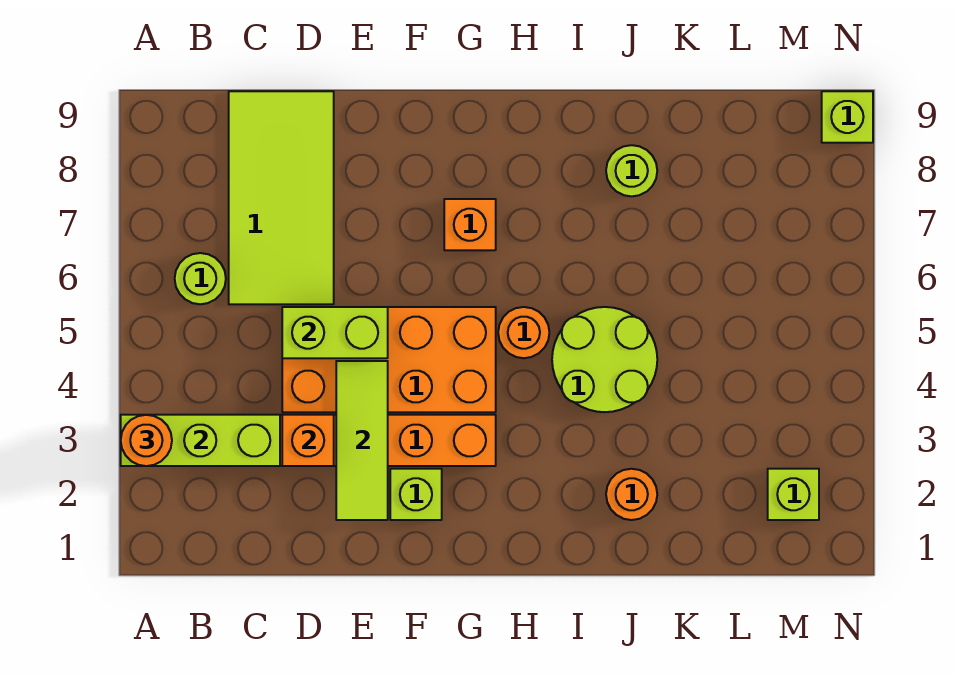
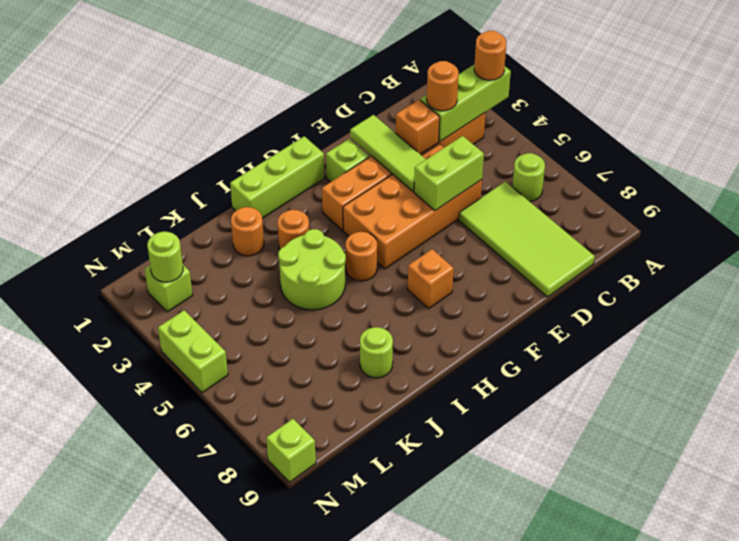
none -> orange 1x1 round brick [427,61,459,111]
none -> lime 1x3 brick [230,136,325,218]
none -> orange 1x1 round brick [277,210,309,250]
none -> lime 1x1 round brick [147,232,183,282]
none -> lime 1x2 brick [158,310,228,393]

